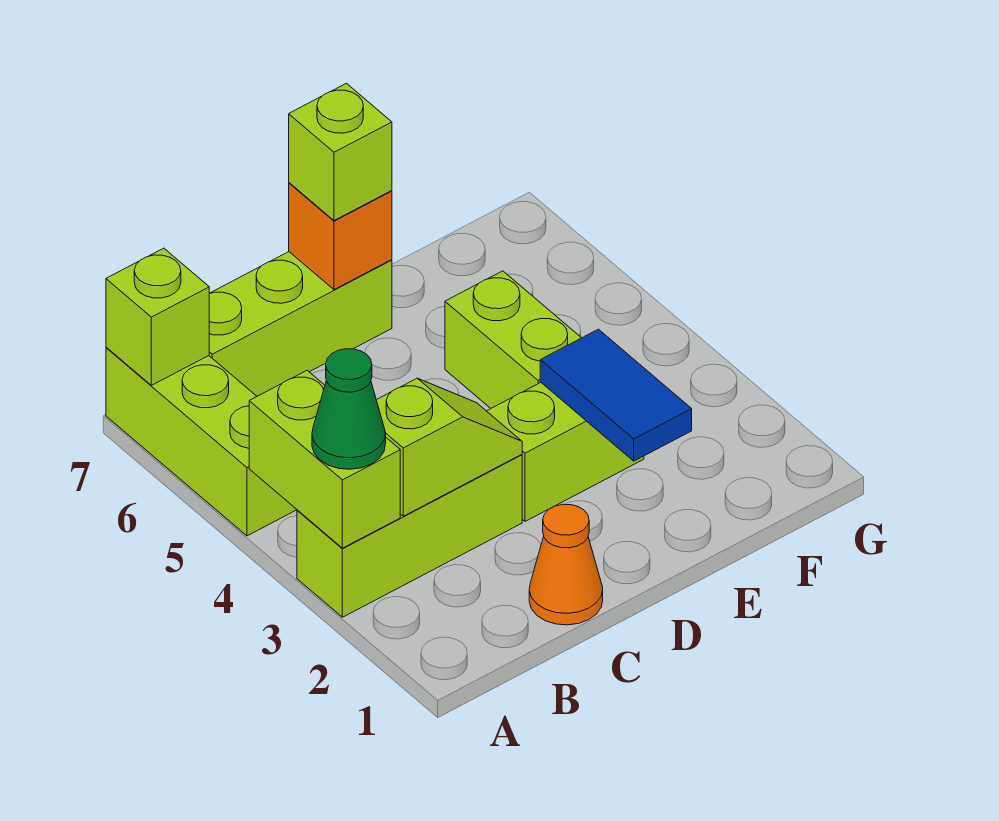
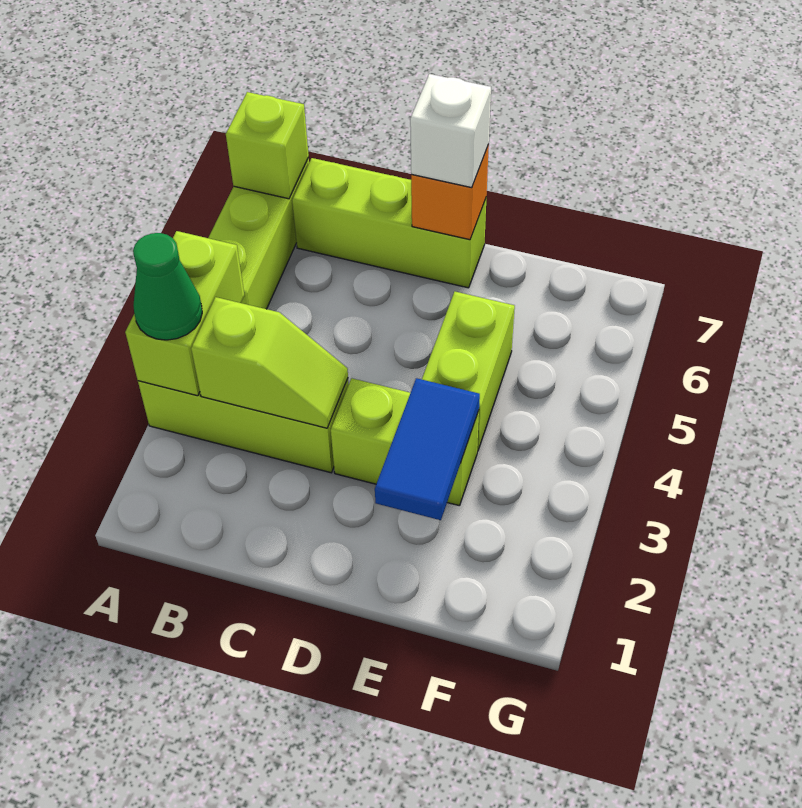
orange 1x1 cone [529,504,603,625] -> none
lime 1x1 brick [289,83,392,221] -> white 1x1 brick [410,74,491,188]

